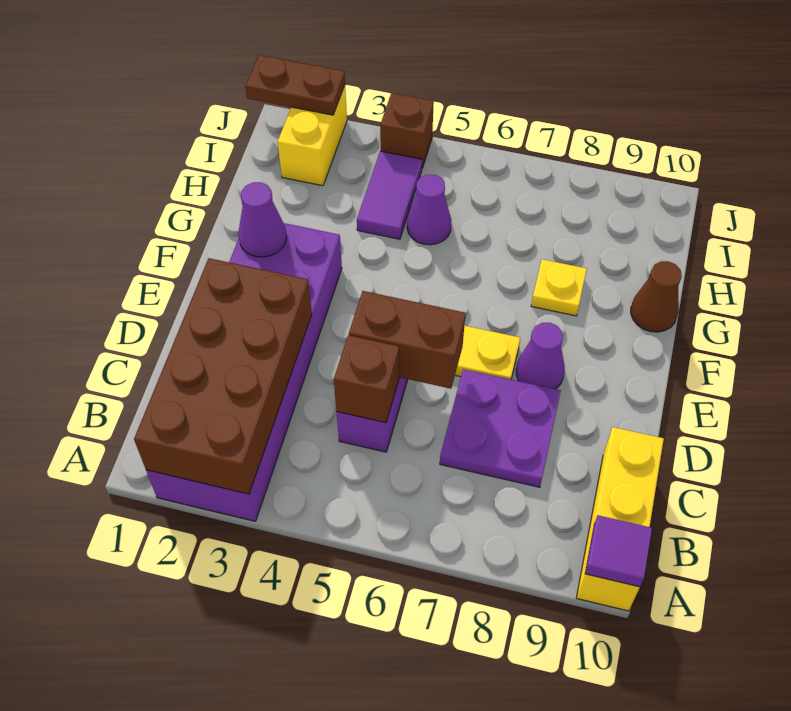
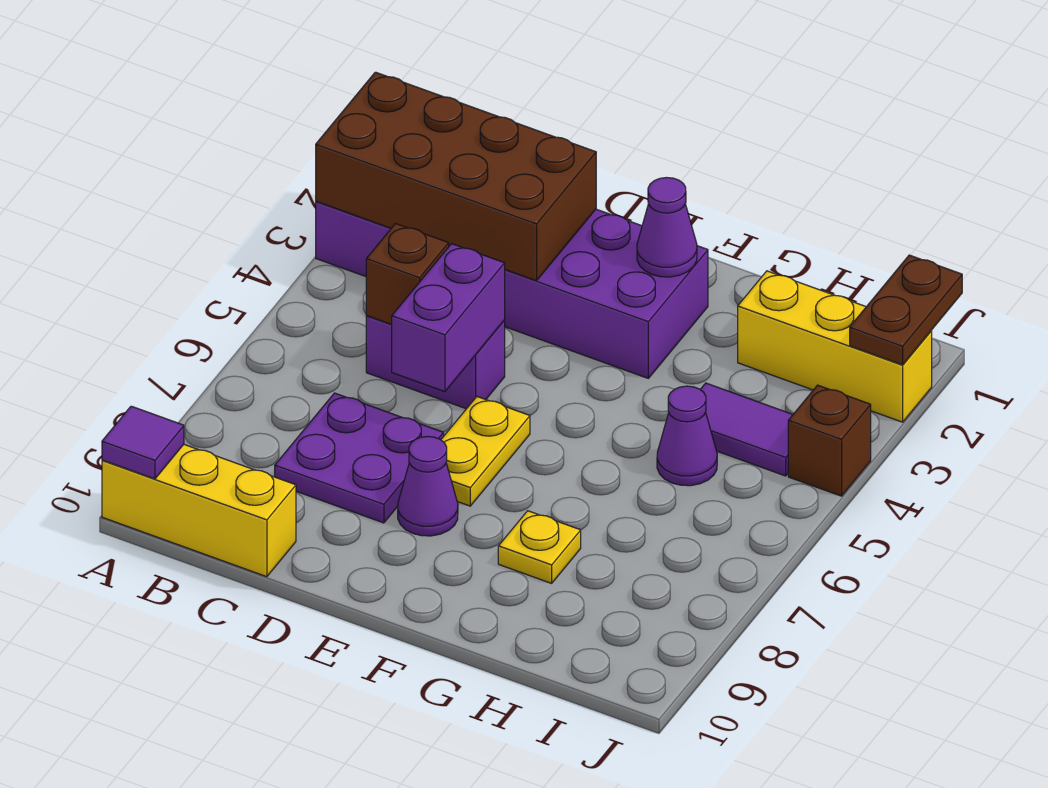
brown 1x2 brick [349,291,465,389] -> purple 1x2 brick [392,244,505,392]
brown 1x1 cone [631,261,682,332] -> none
yellow 1x2 brick [278,86,347,186] -> yellow 1x3 brick [738,271,932,422]

